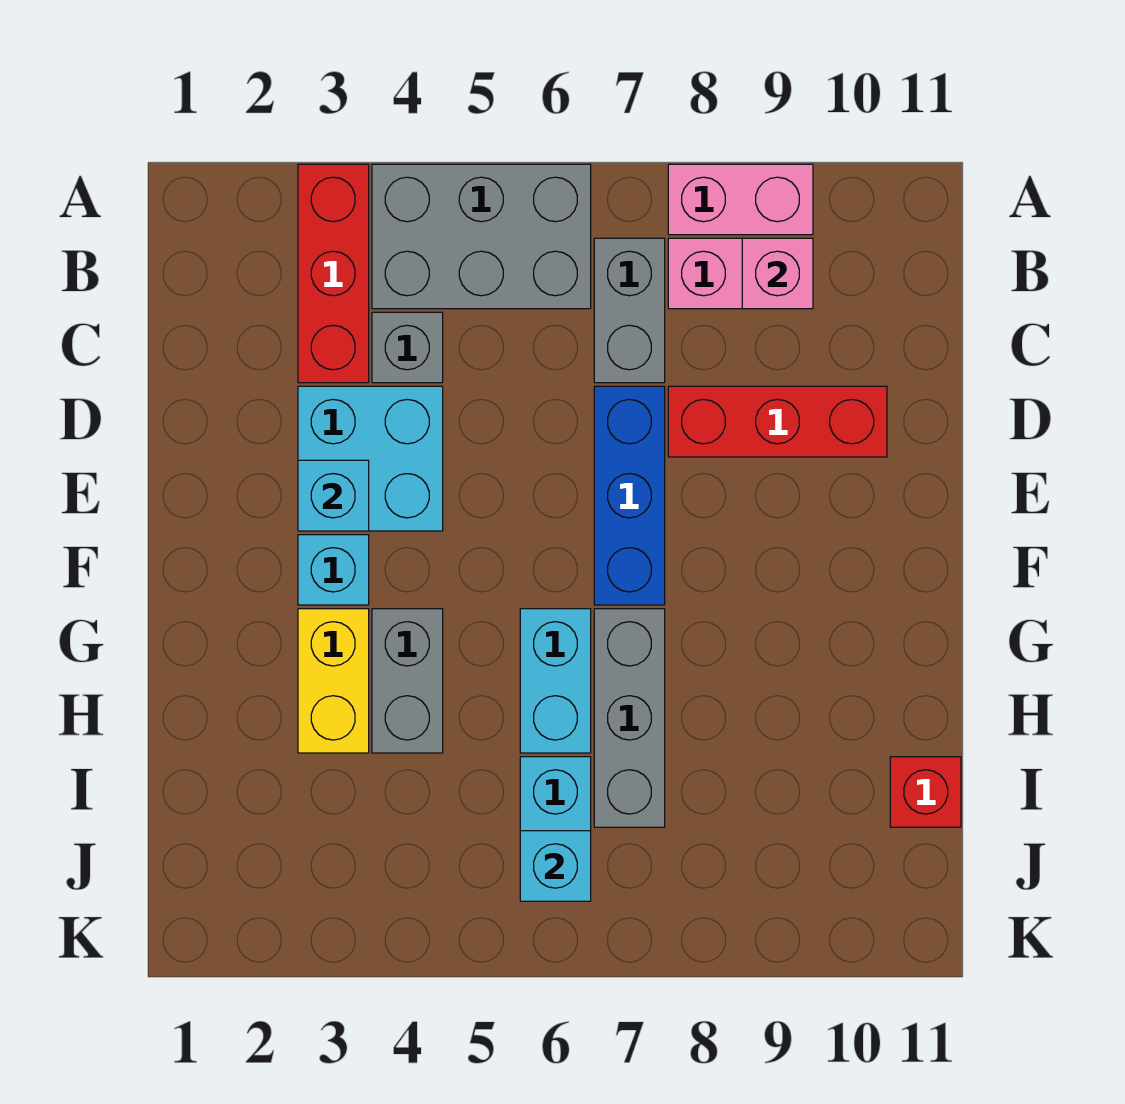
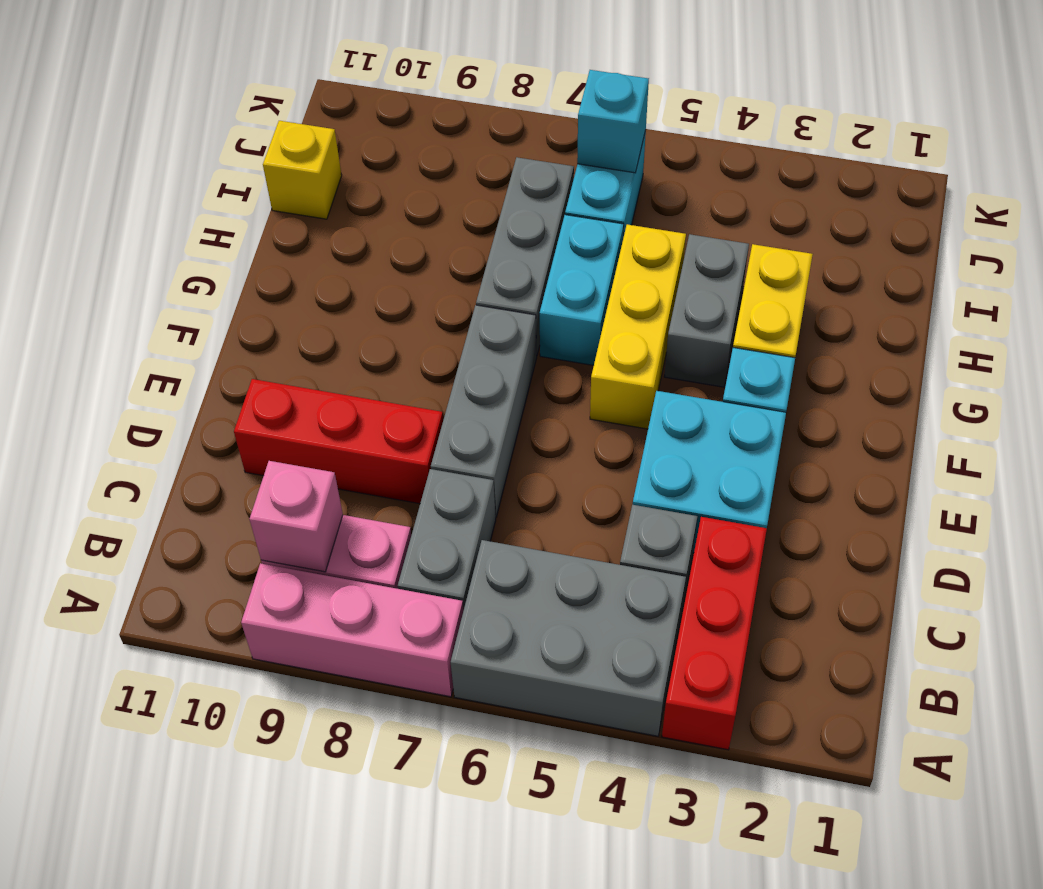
pink 1x2 brick [668,164,813,235] -> pink 1x3 brick [241,563,464,697]
blue 1x3 brick [594,386,665,605] -> grey 1x3 brick [431,305,537,517]
cyan 1x1 brick [298,460,369,531] -> none
none -> yellow 1x3 brick [590,224,686,429]
red 1x1 brick [890,757,961,827] -> yellow 1x1 brick [263,121,342,219]

